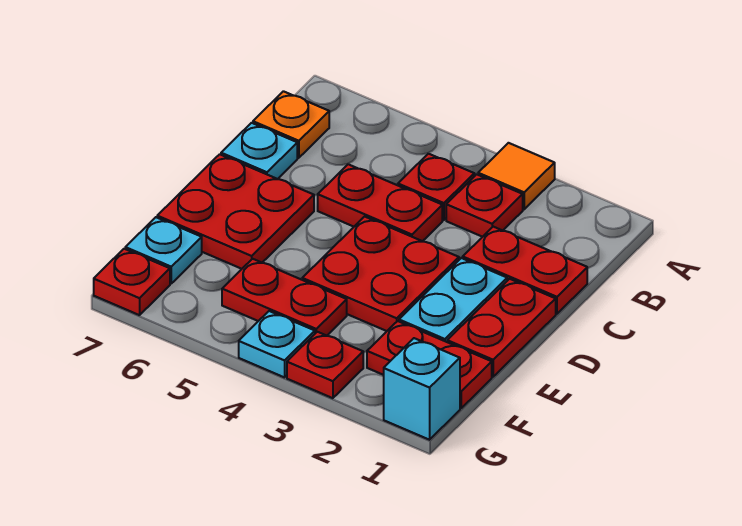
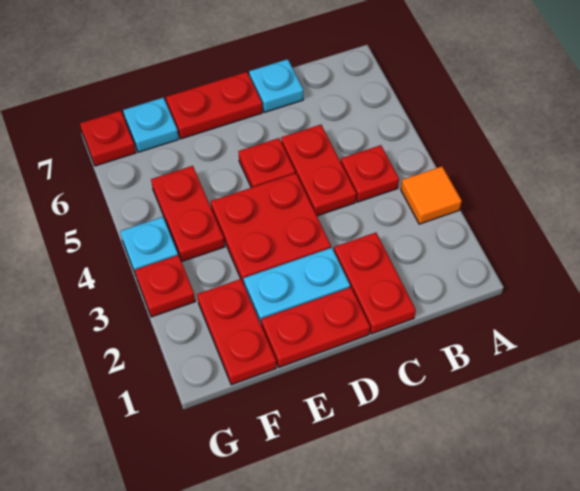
red 1x1 plate [446,174,523,237] -> red 1x1 plate moved to [238,138,295,188]
orange 1x1 plate [253,91,329,158] -> none
red 2x2 plate [157,154,314,269] -> red 1x2 plate [166,72,262,139]
cyan 1x1 brick [384,338,460,440] -> none

